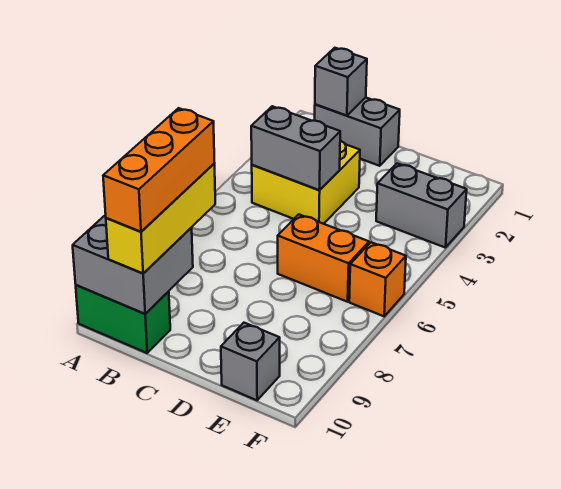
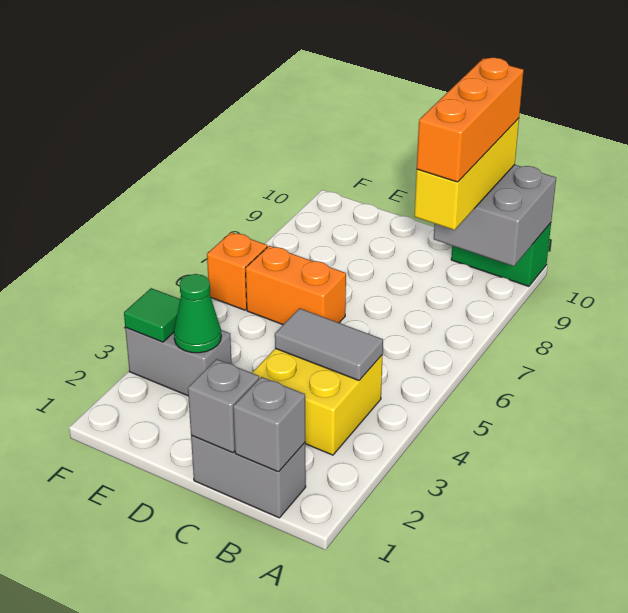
grey 1x2 brick [251,106,340,190] -> grey 1x2 tile [275,308,383,380]
none -> green 1x1 cone [174,274,221,353]
grey 1x1 brick [221,323,280,400] -> grey 1x1 brick moved to [188,359,259,453]
none -> green 1x1 tile [124,288,180,342]

